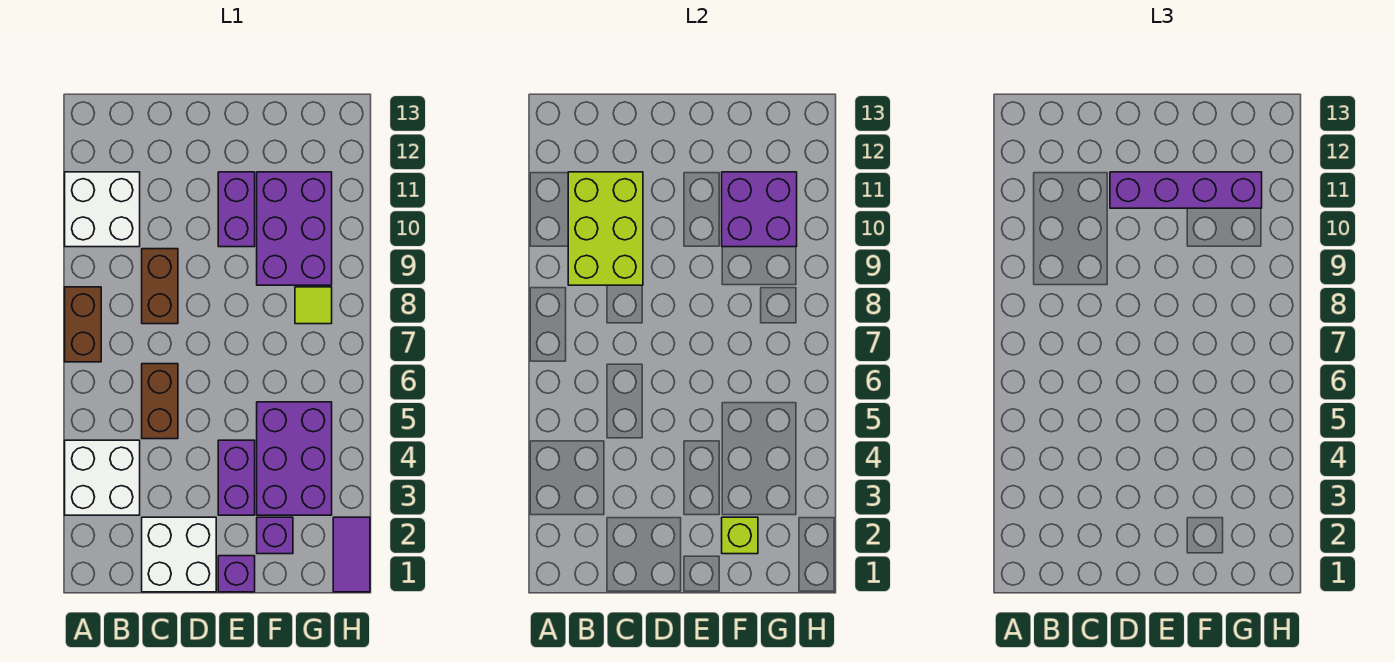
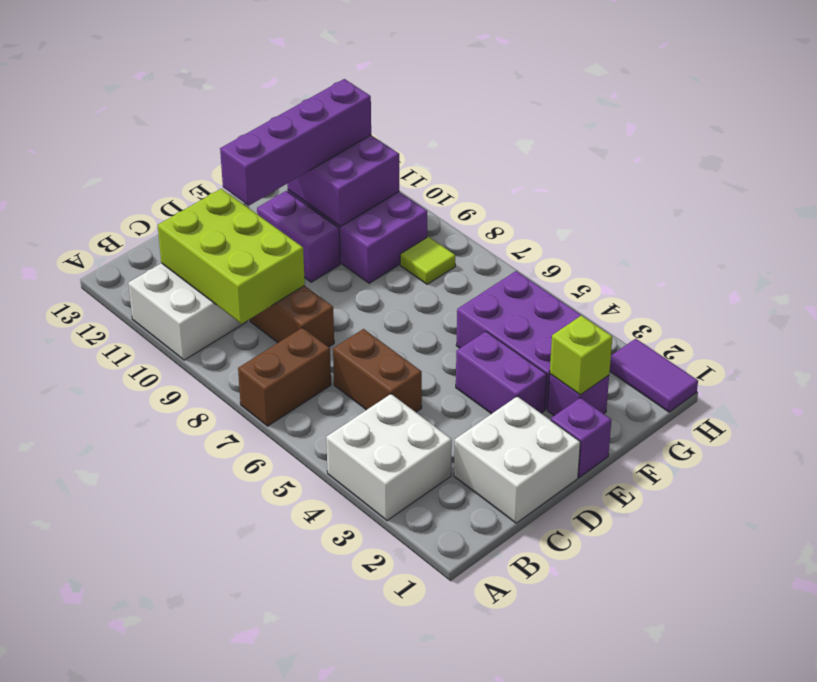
brown 1x2 brick [65,287,101,362] -> brown 1x2 brick turned to [238,328,331,426]

